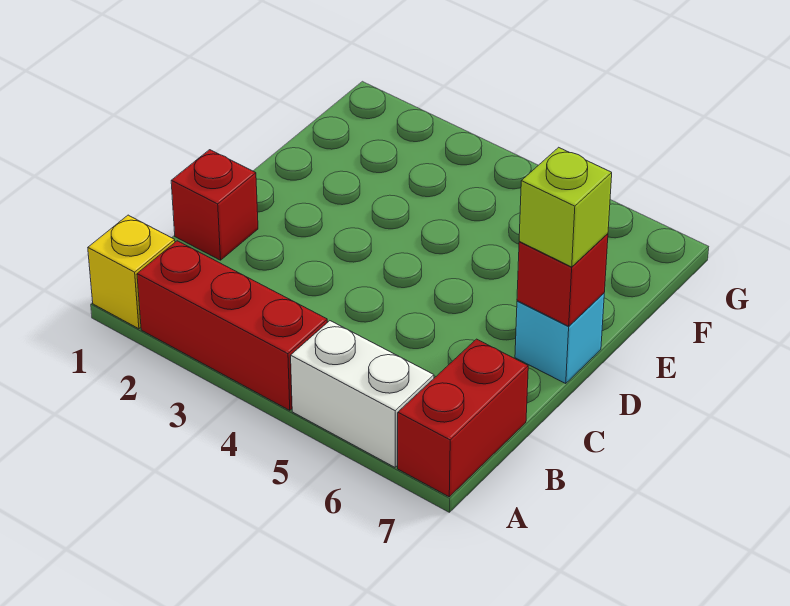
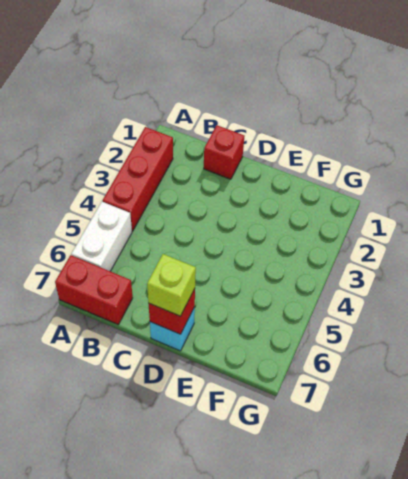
yellow 1x1 brick [88,215,175,329] -> none

